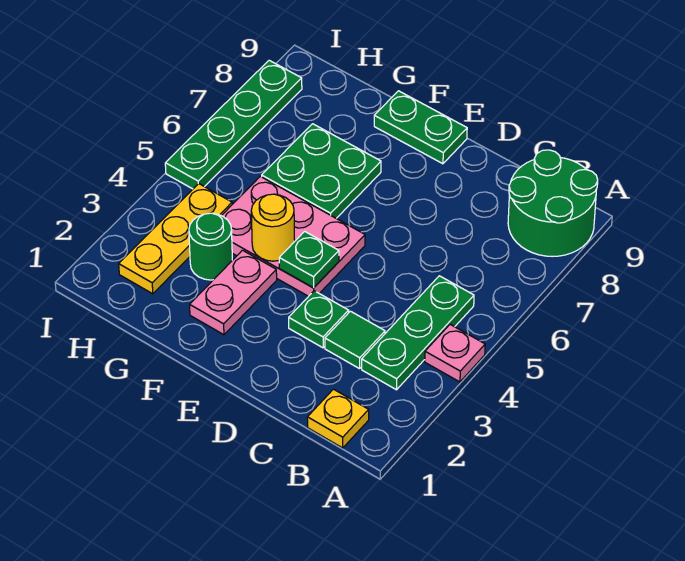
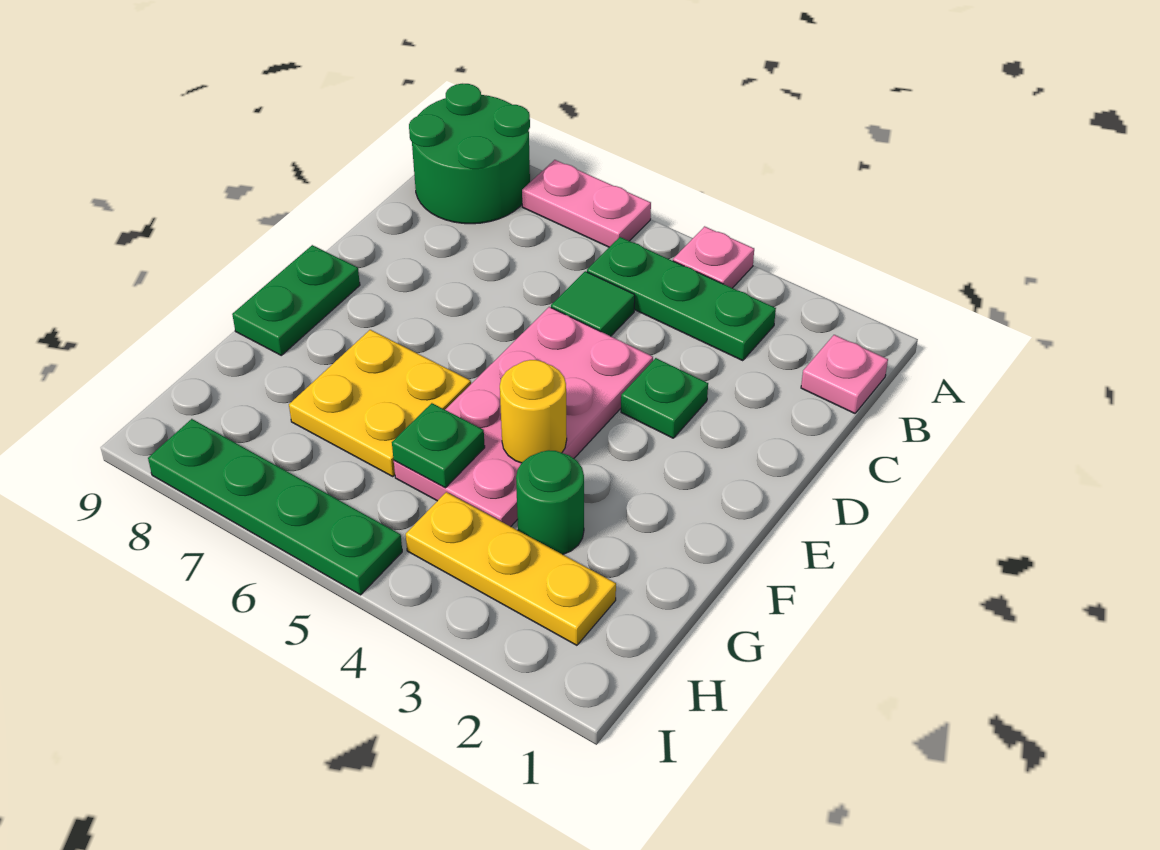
yellow 1x1 plate [307,389,369,448] -> pink 1x1 plate [801,335,888,413]
green 1x1 tile [325,311,385,369] -> green 1x1 tile moved to [551,271,635,336]
pink 2x3 plate [222,176,365,296] -> pink 2x4 plate [394,307,653,527]
green 1x1 plate [279,231,339,288] -> green 1x1 plate moved to [392,403,485,488]
pink 1x2 plate [190,250,277,335] -> pink 1x2 plate moved to [522,160,651,247]
green 2x2 plate [262,124,381,218] -> yellow 2x2 plate [289,330,471,476]

